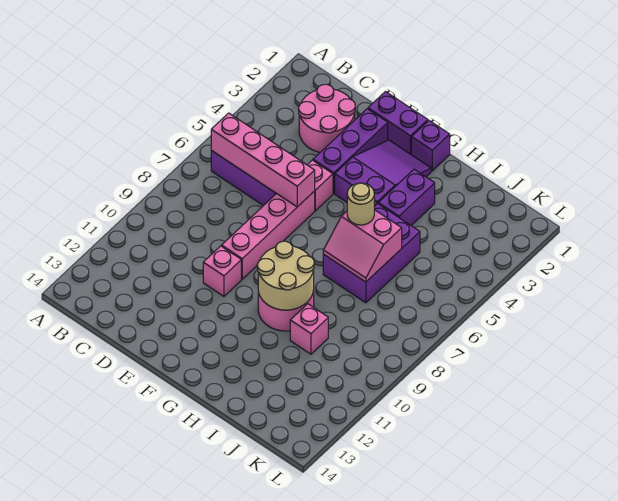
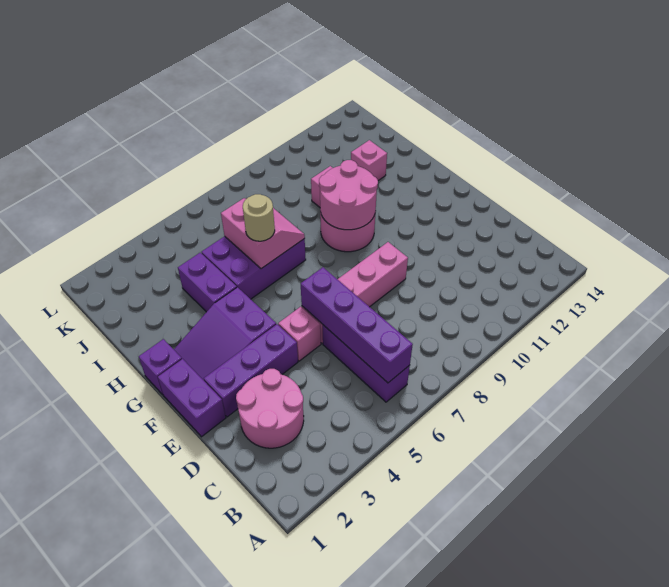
pink 1x4 brick [211,113,315,207] -> purple 1x4 brick [301,267,413,383]
pink 1x1 brick [203,246,241,296] -> pink 1x1 brick moved to [351,140,387,181]
tan 2x2 round brick [257,241,314,310] -> pink 2x2 round brick [319,160,378,230]
purple 1x2 brick [378,169,435,225] -> purple 1x2 brick turned to [178,253,237,312]

